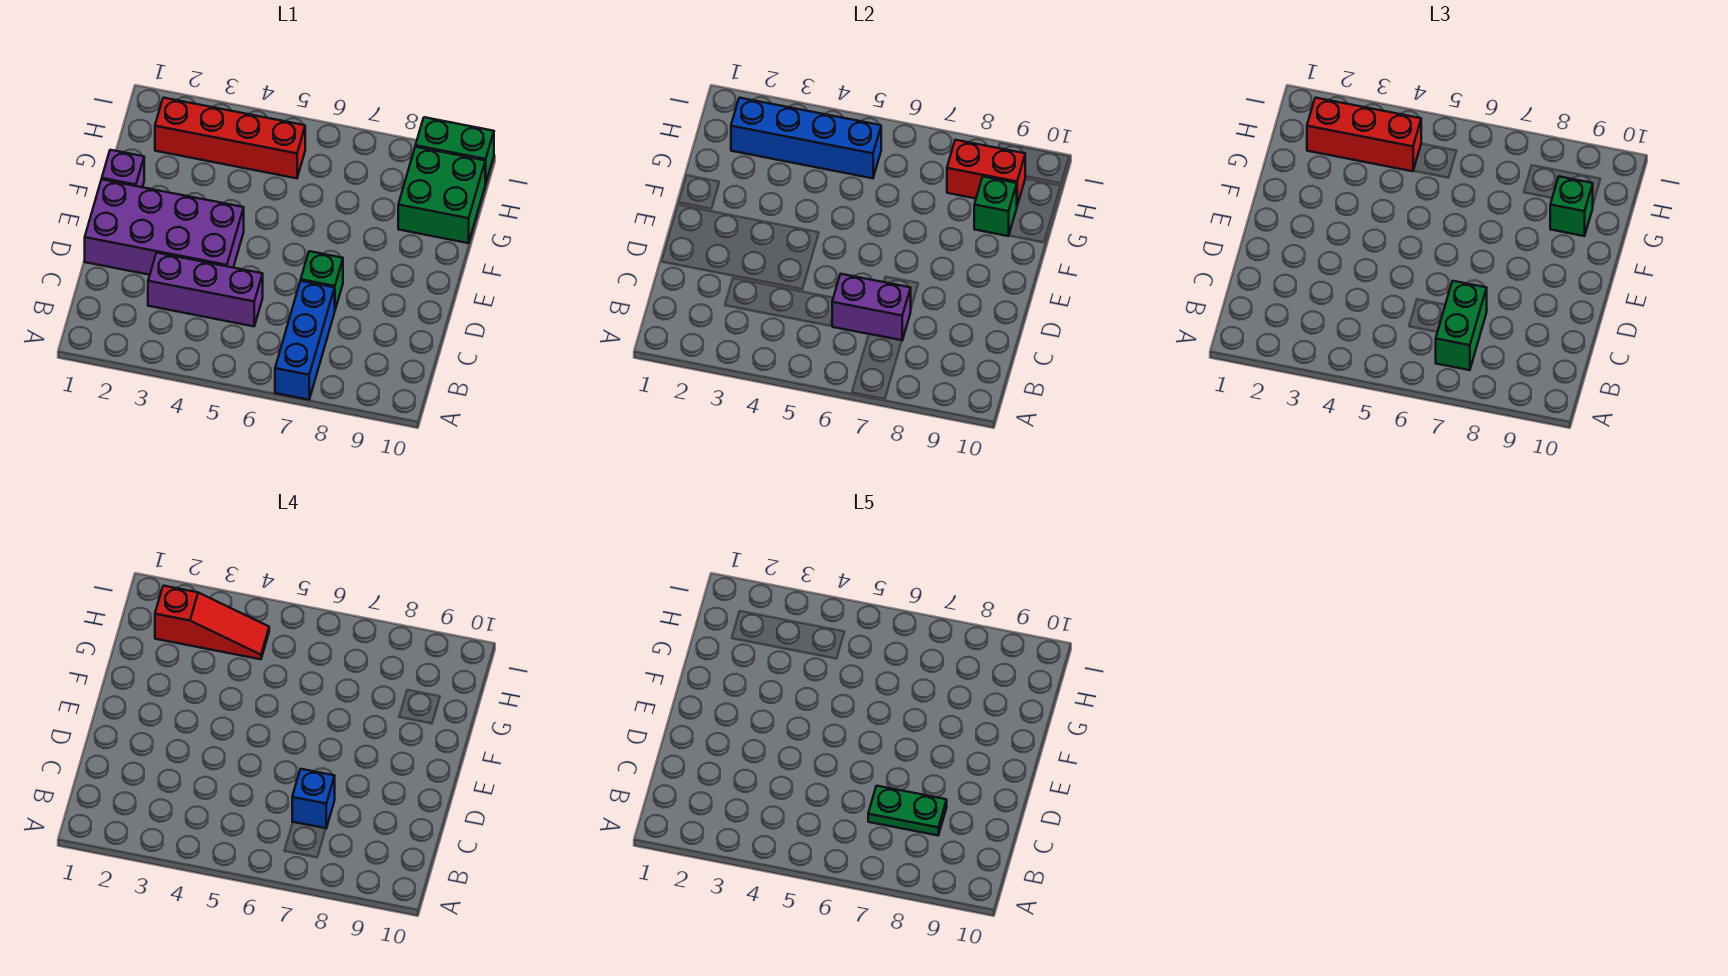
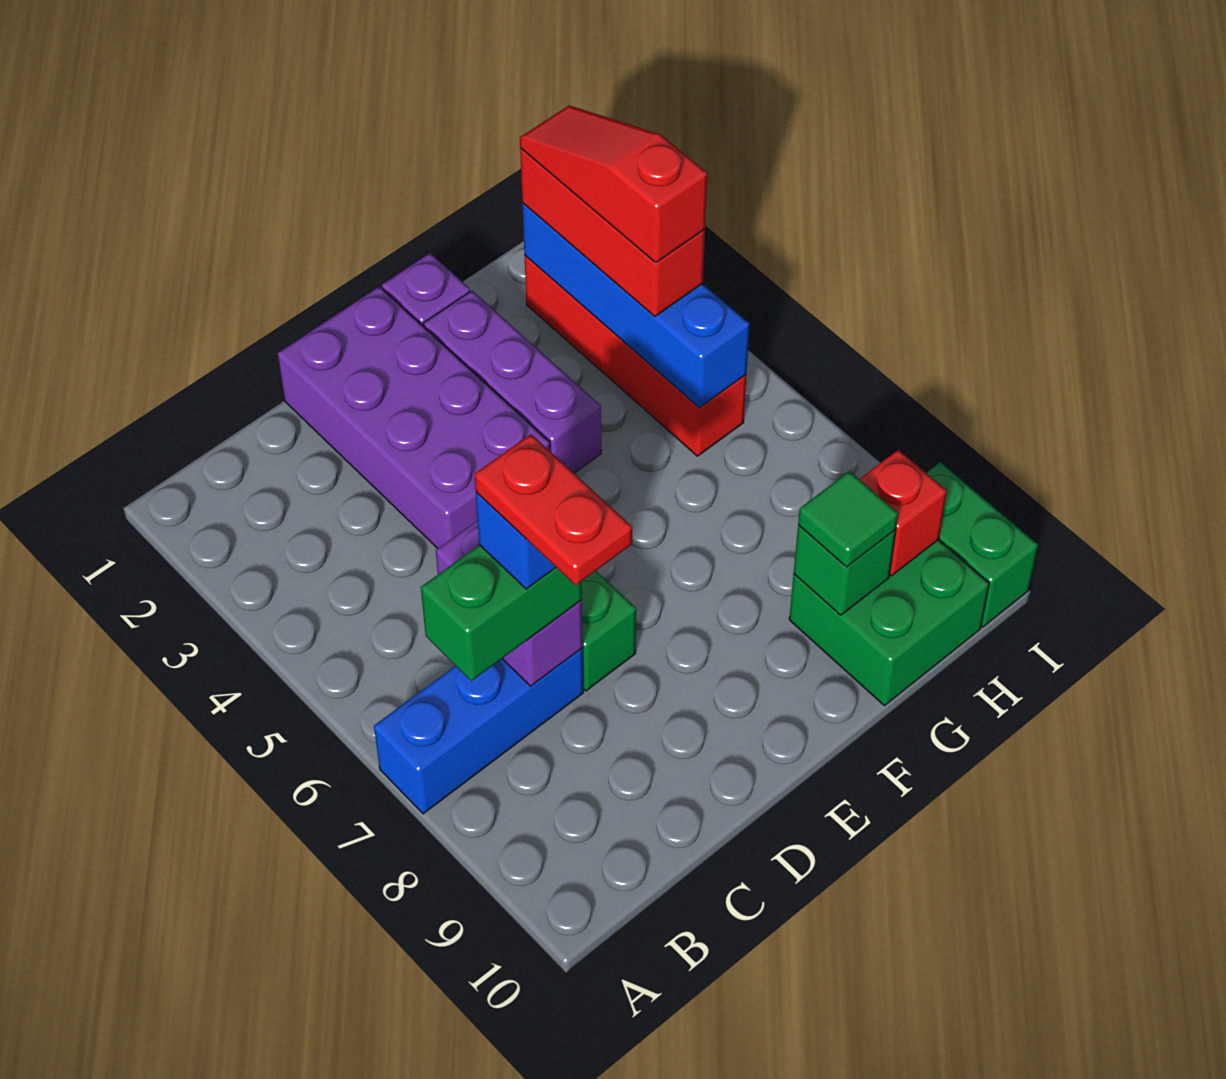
purple 1x3 brick [148,253,263,326] -> purple 1x3 brick moved to [424,291,601,473]
green 1x2 plate [868,786,947,835] -> red 1x2 plate [474,434,632,585]
green 1x1 brick [1550,177,1593,236] -> green 1x1 tile [798,471,898,567]
red 1x3 slope [155,586,269,659] -> red 1x3 slope turned to [520,105,707,263]
red 1x2 brick [947,140,1025,205] -> red 1x1 brick [859,450,947,576]

